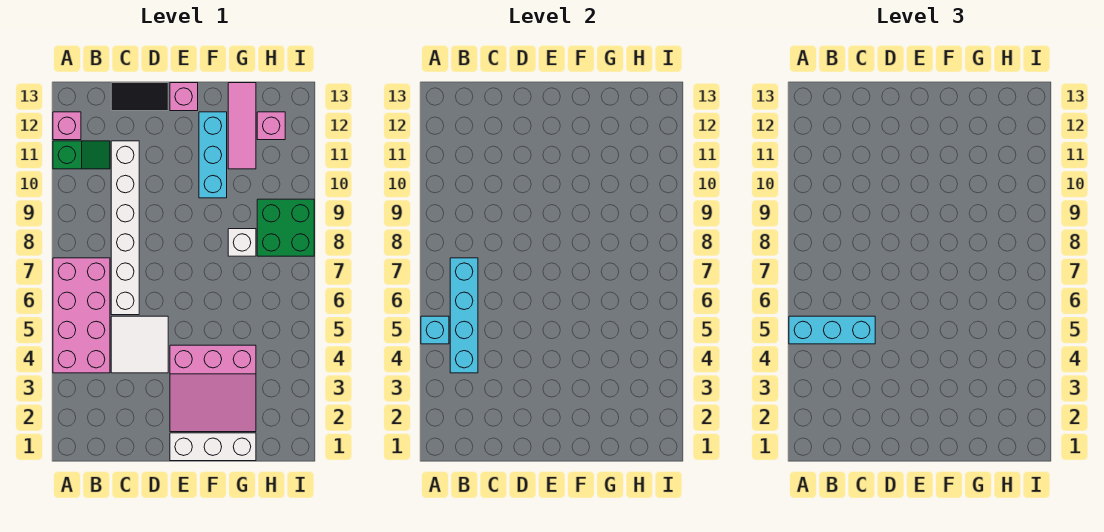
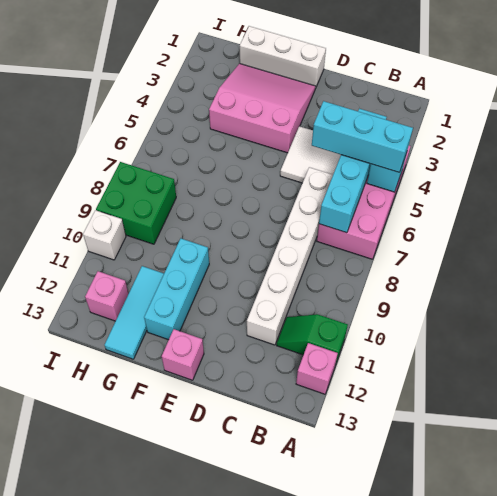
black 1x2 tile [111,83,168,111] -> none
white 1x1 brick [228,229,256,256] -> white 1x1 brick moved to [83,210,126,260]
pink 1x3 tile [228,83,256,169] -> cyan 1x3 tile [105,266,164,359]

